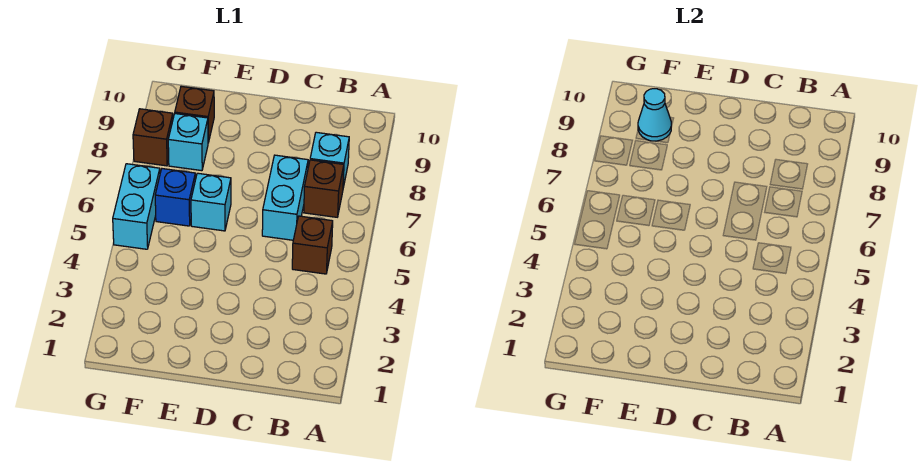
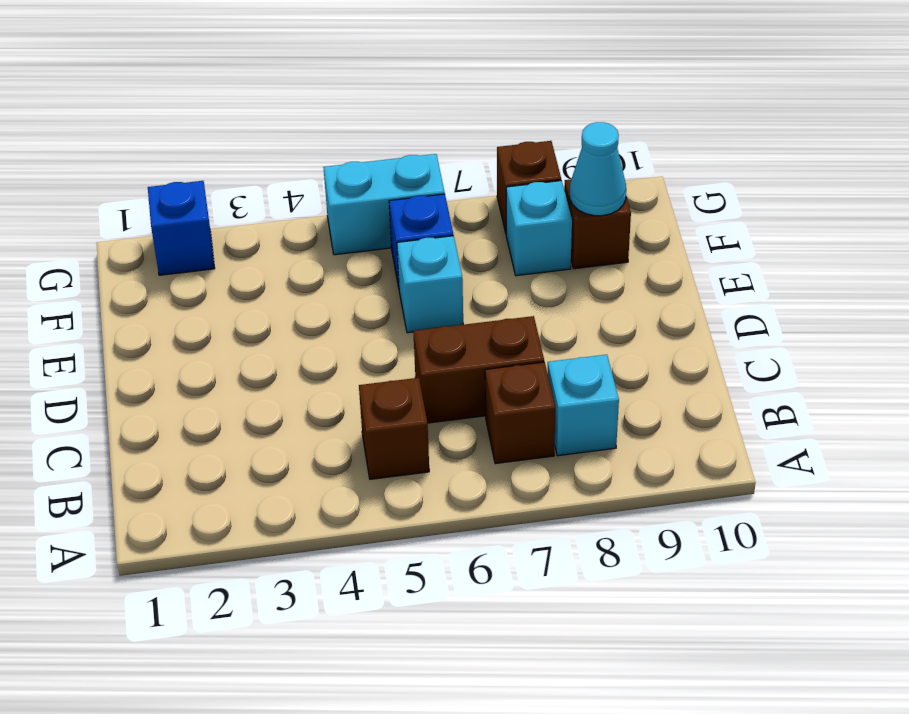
cyan 1x2 brick [262,155,308,240] -> brown 1x2 brick [413,316,544,423]
none -> blue 1x1 brick [148,181,215,275]

